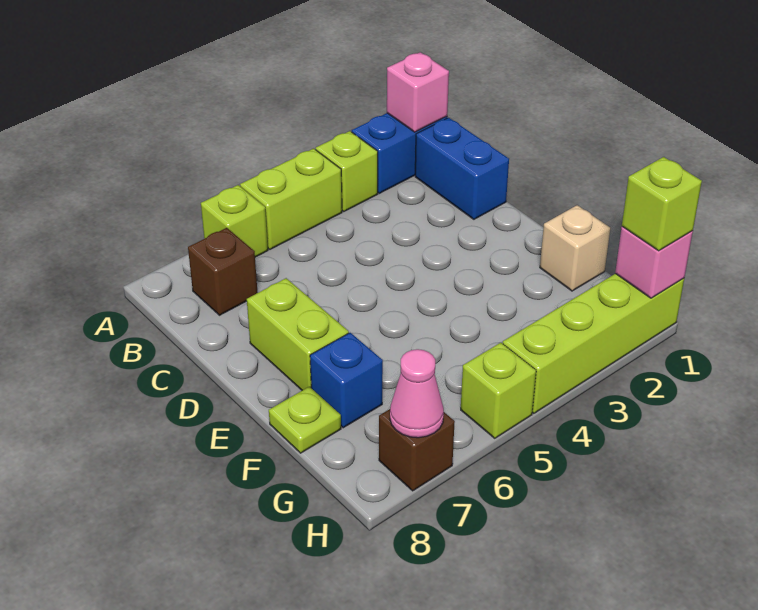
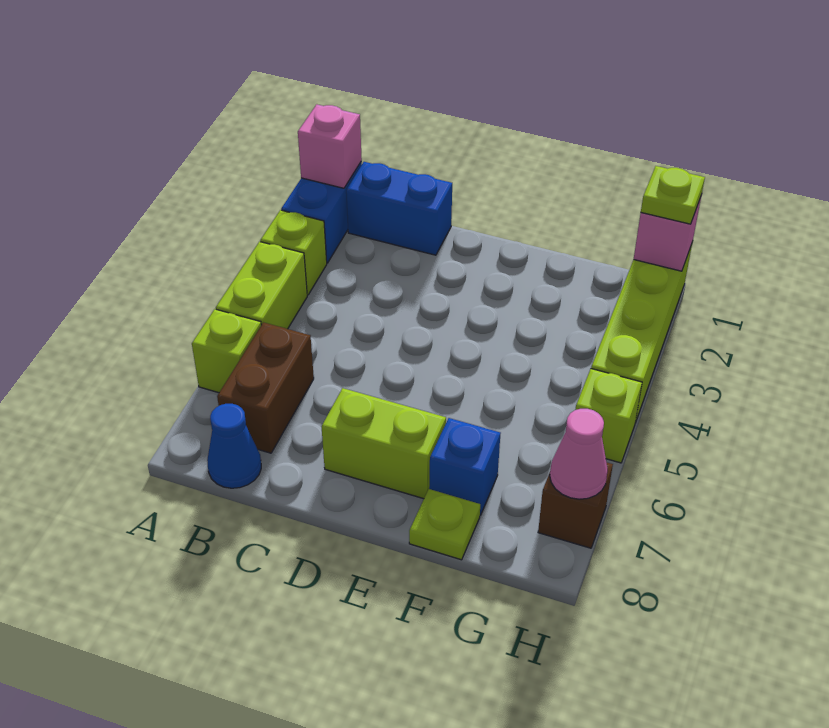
brown 1x1 brick [188,228,258,315] -> brown 1x2 brick [217,322,314,453]
none -> blue 1x1 cone [207,404,261,488]
tan 1x1 brick [540,205,610,291] -> none
lime 1x1 brick [622,157,702,251] -> lime 1x1 plate [641,166,705,224]

